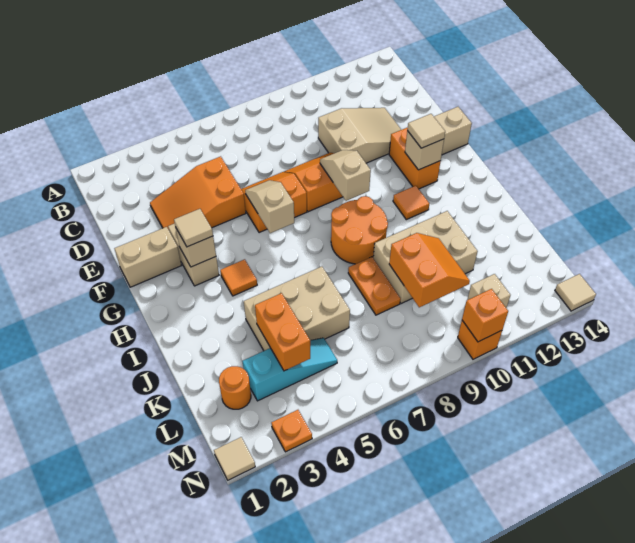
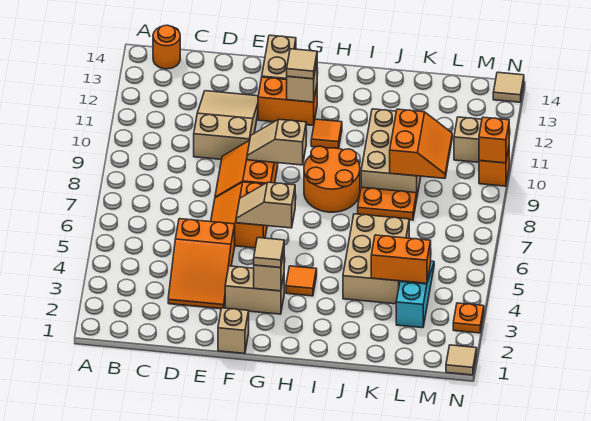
tan 1x2 brick [114,227,182,287] -> tan 1x1 brick [218,308,249,354]
orange 2x2 slope [389,233,470,307] -> orange 2x2 slope turned to [390,109,452,178]
orange 1x1 round brick [219,366,251,409] -> orange 1x1 round brick moved to [153,25,180,69]

